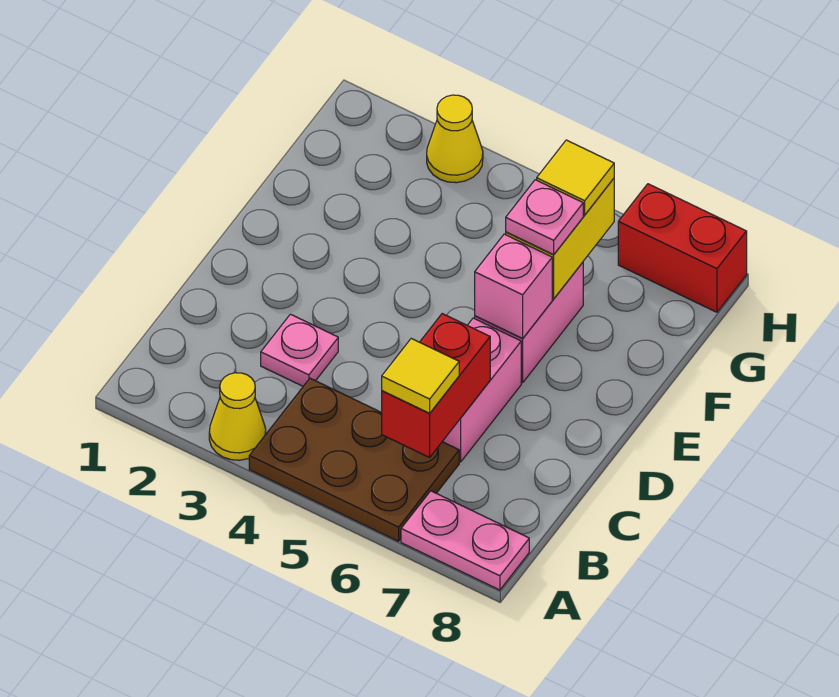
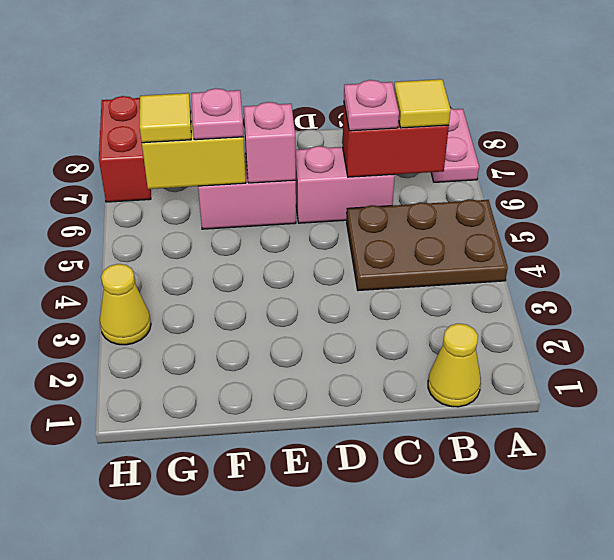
yellow 1x1 cone [209,373,266,460] -> yellow 1x1 cone moved to [428,324,481,407]
brown 2x3 plate [249,378,459,541] -> brown 2x3 plate turned to [347,199,508,291]
pink 1x1 plate [261,314,338,386] -> pink 1x1 plate moved to [344,80,399,131]

